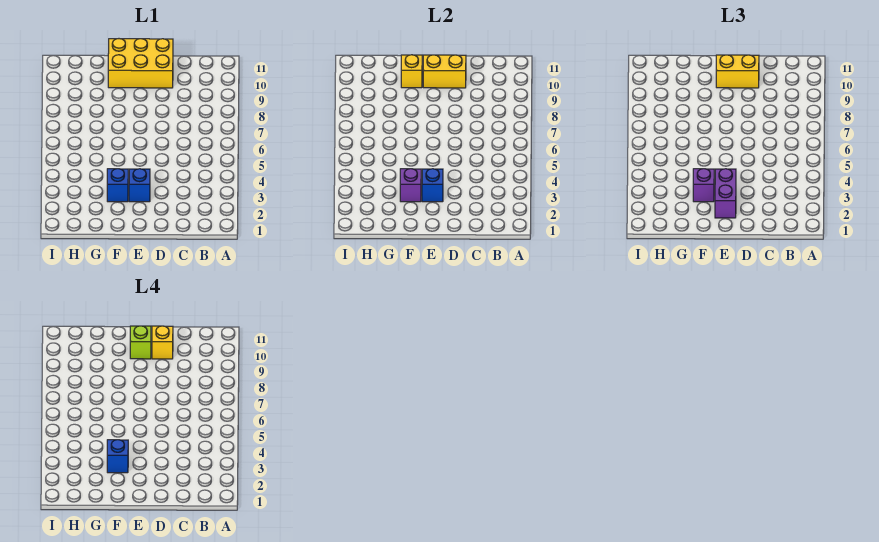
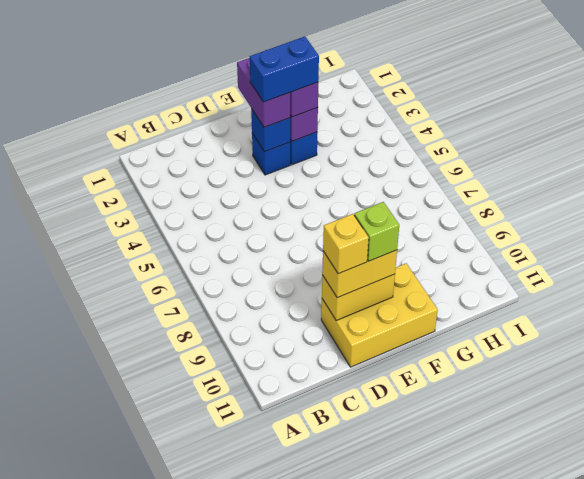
blue 1x1 brick [107,440,128,473] -> blue 1x2 brick [250,37,319,102]
yellow 1x1 brick [401,55,422,88] -> none

